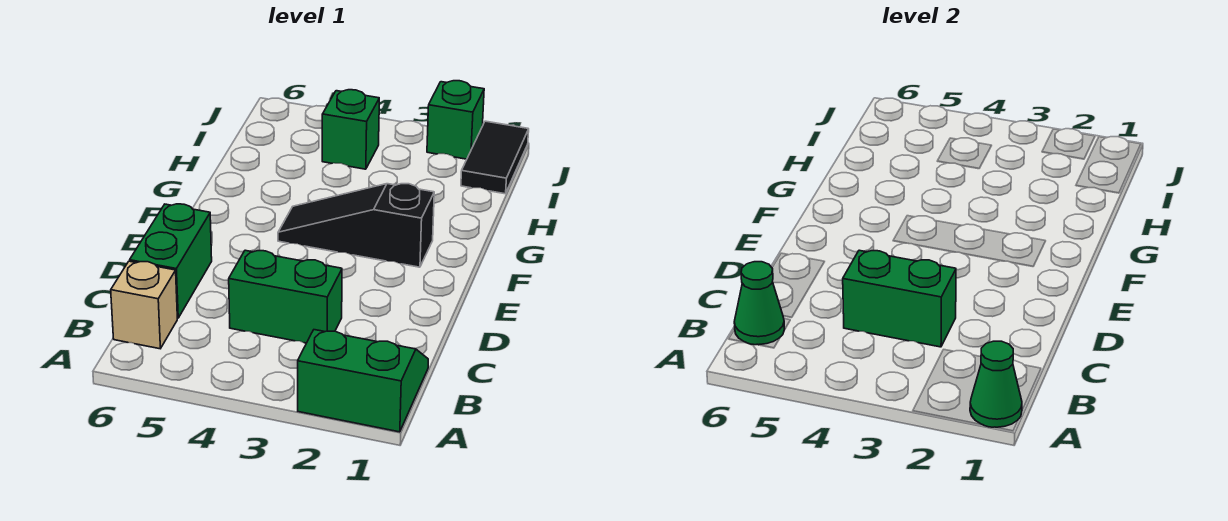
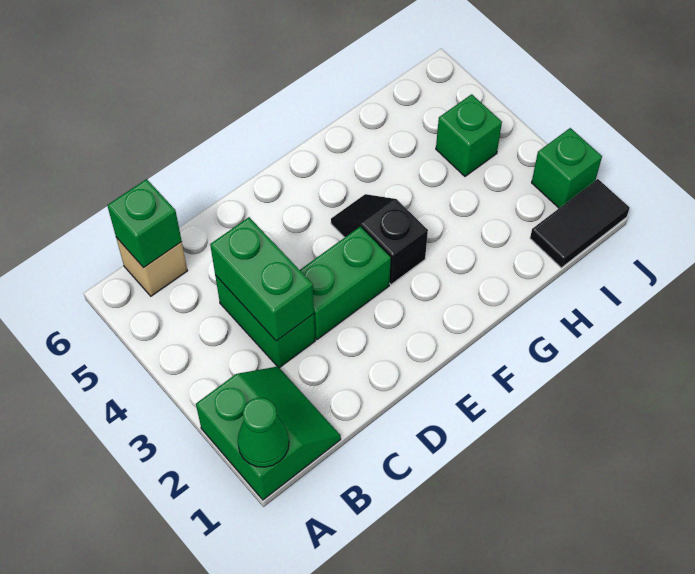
green 1x1 cone [734,262,785,345] -> green 1x1 brick [107,179,182,268]
green 1x2 brick [130,204,212,318] -> green 1x2 brick moved to [300,227,391,339]
black 1x3 slope [278,184,434,267] -> black 1x2 slope [331,194,428,284]

